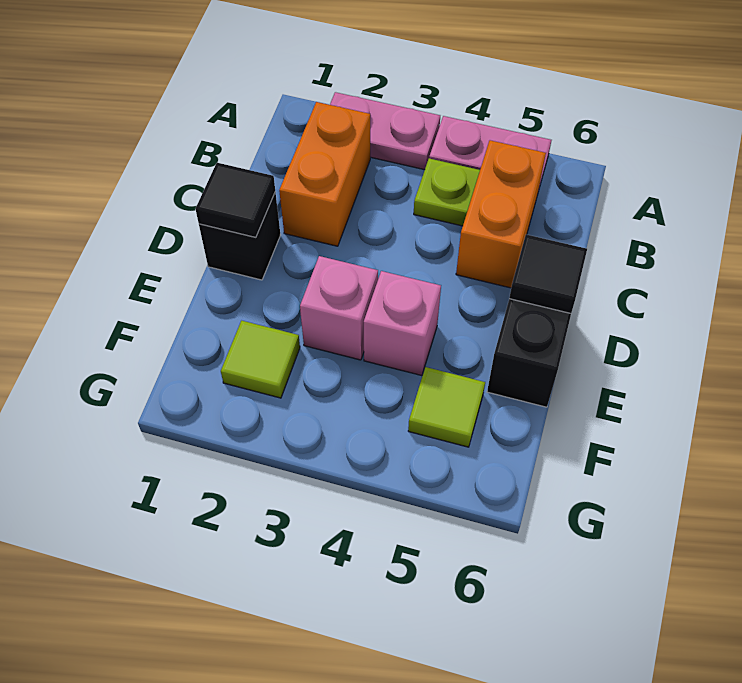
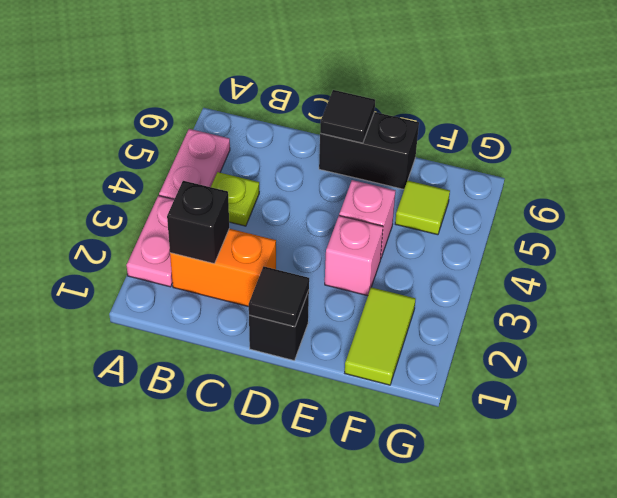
none -> black 1x1 brick [167,181,229,264]
orange 1x2 brick [456,140,546,288] -> none
lime 1x1 tile [221,321,300,398] -> lime 1x2 tile [345,287,416,385]

